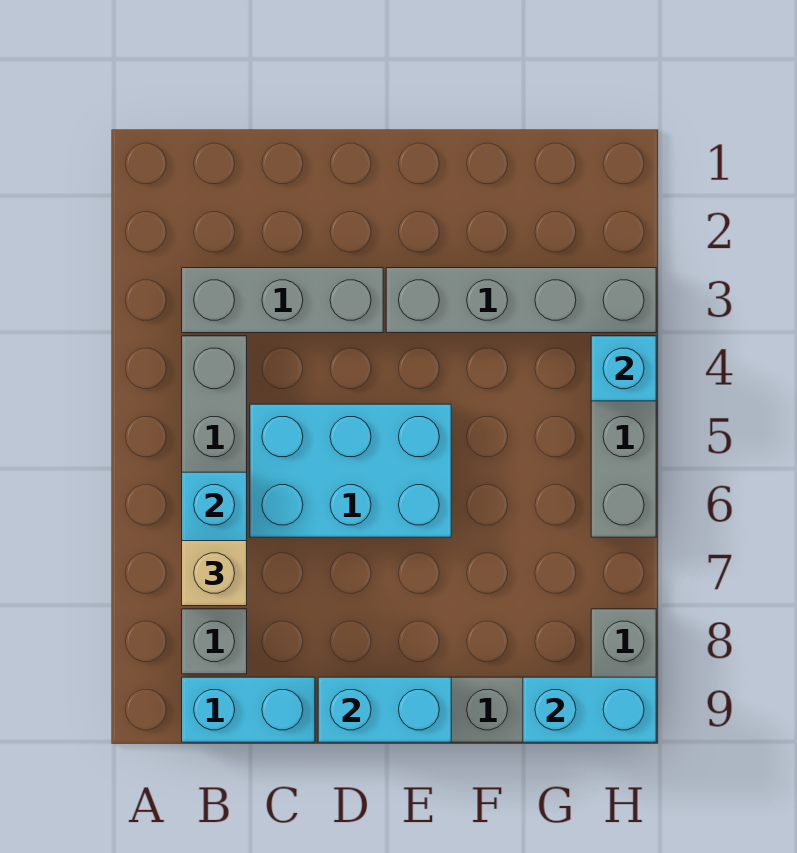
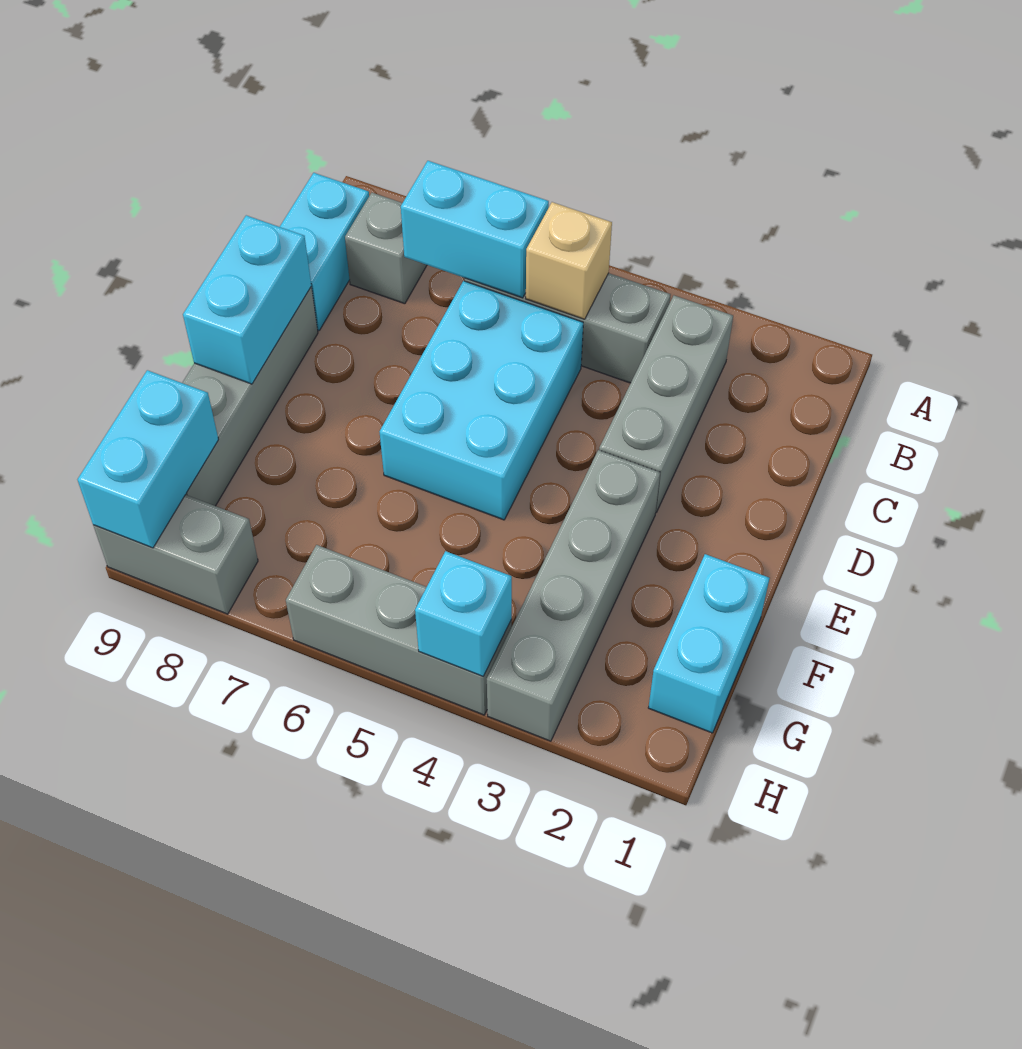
tan 1x1 brick [182,541,247,606] -> tan 1x1 brick moved to [526,202,612,319]
none -> cyan 1x2 brick [648,554,770,733]

